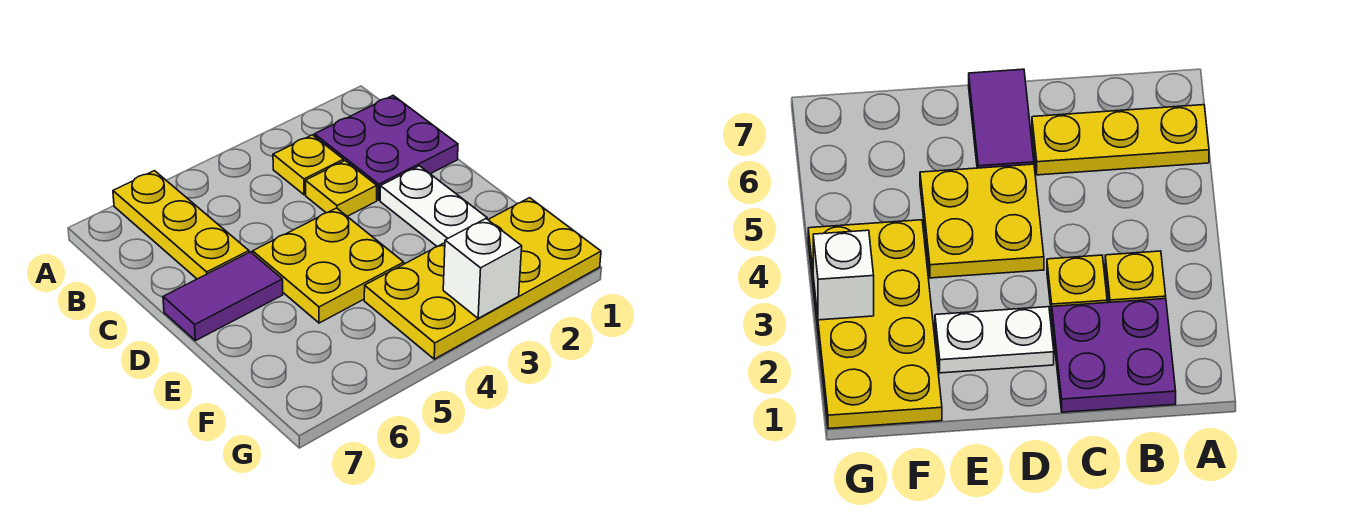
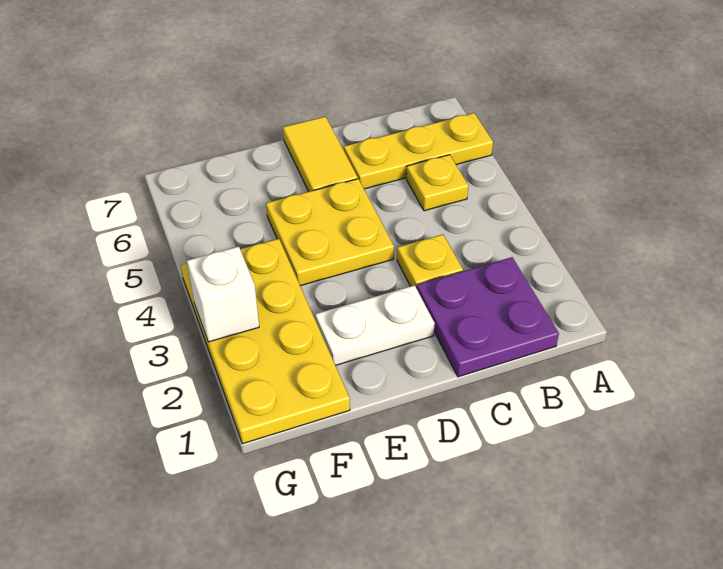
yellow 1x1 plate [273,135,344,195] -> yellow 1x1 plate moved to [406,155,469,211]
purple 1x2 tile [163,252,283,341] -> yellow 1x2 tile [283,117,358,192]

